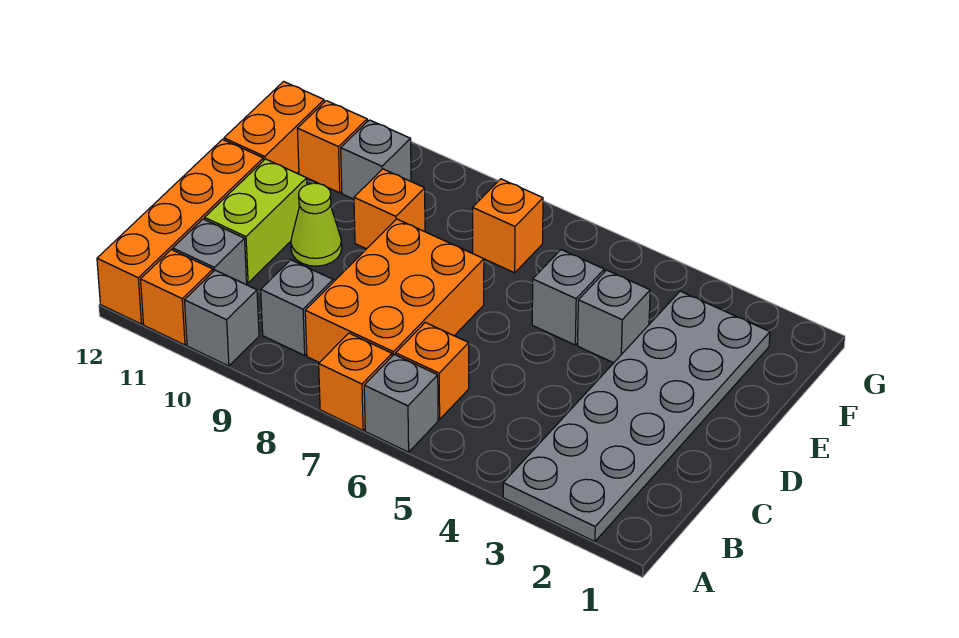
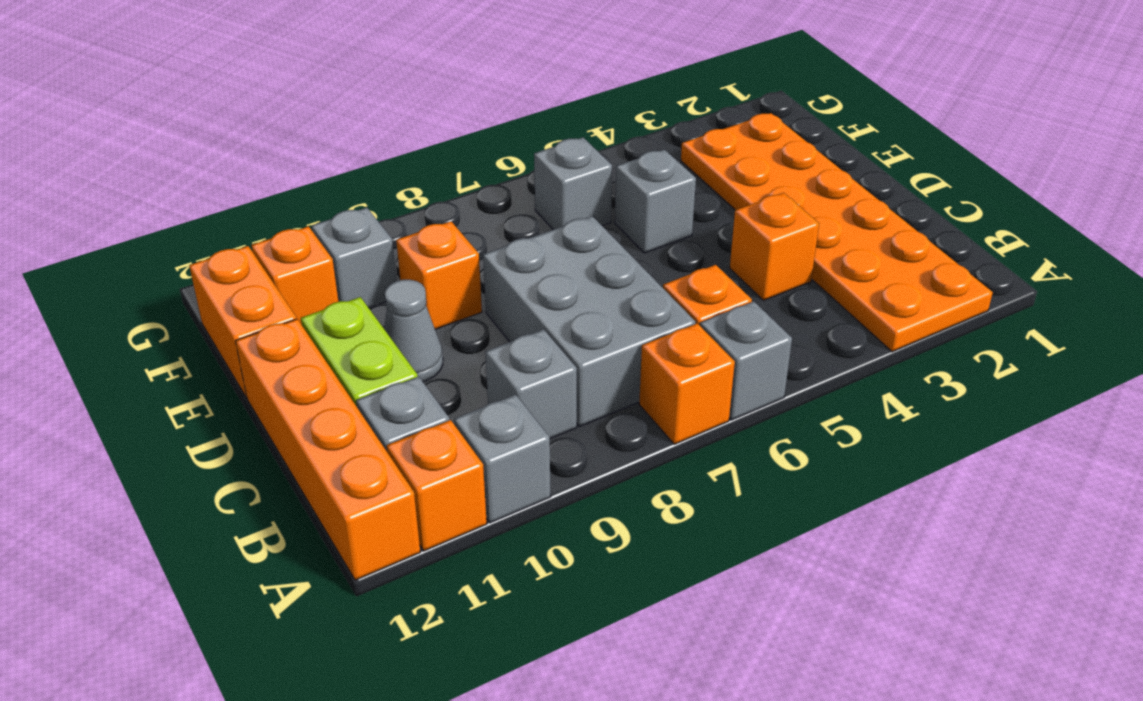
grey 2x6 plate [503,291,770,542] -> orange 2x6 plate [681,113,993,352]
orange 2x3 brick [305,219,484,363] -> grey 2x3 brick [483,216,696,427]
lime 1x1 cone [291,183,342,266] -> grey 1x1 cone [384,280,443,382]
grey 1x1 brick [578,270,650,363] -> grey 1x1 brick moved to [534,138,612,230]
orange 1x1 brick [473,179,543,273] -> orange 1x1 brick moved to [730,193,819,300]

